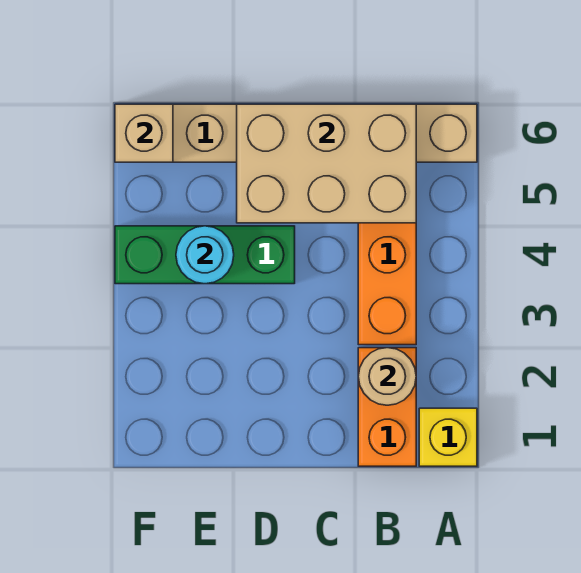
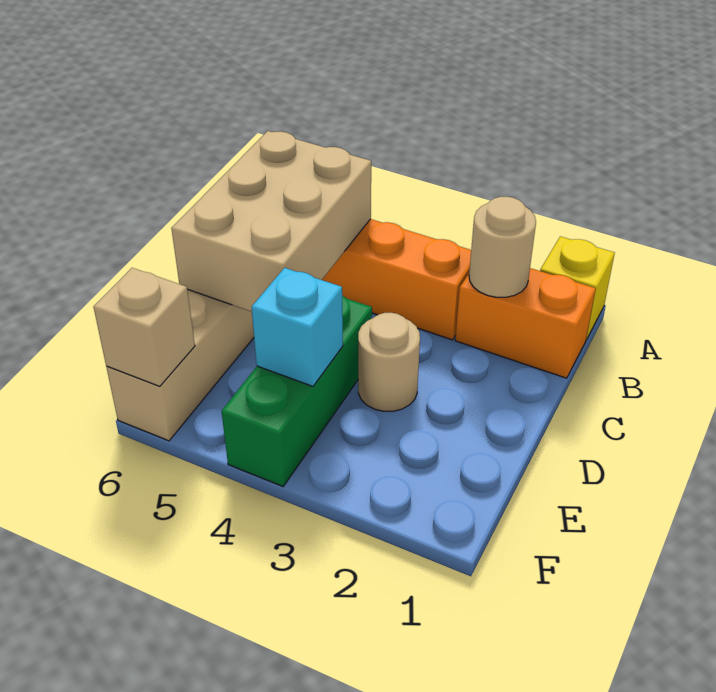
none -> tan 1x1 round brick [358,313,420,411]
cyan 1x1 round brick [176,226,234,284] -> cyan 1x1 brick [252,268,343,386]

